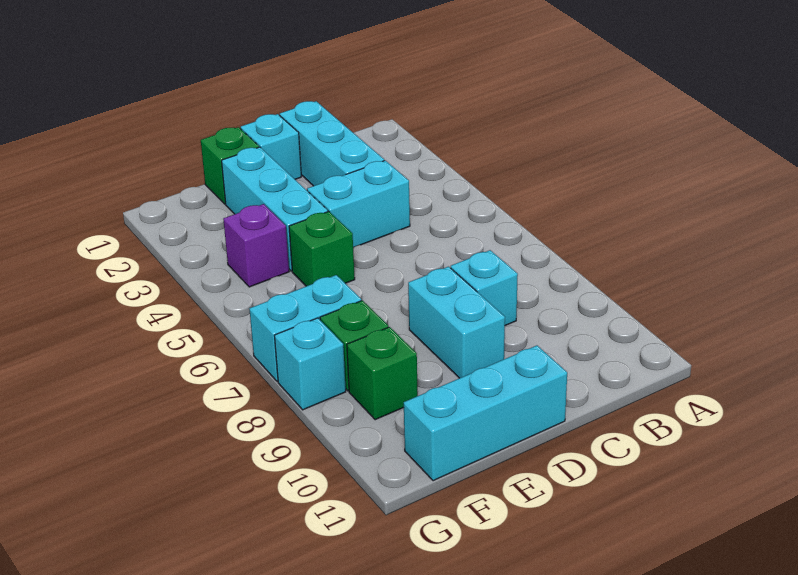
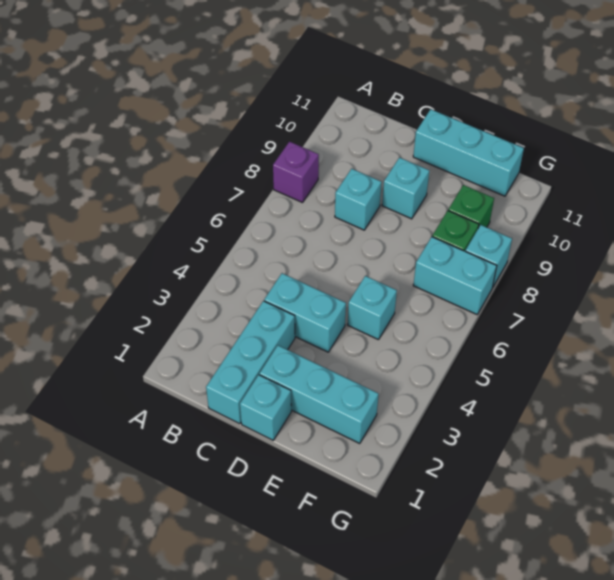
cyan 1x2 brick [408,267,505,378] -> cyan 1x1 brick [382,157,429,219]
green 1x1 brick [201,127,259,204] -> none
cyan 1x3 brick [222,147,328,271] -> cyan 1x3 brick turned to [259,345,379,444]
green 1x1 brick [289,211,355,286] -> cyan 1x1 brick [348,276,397,340]
purple 1x1 brick [223,204,289,287] -> purple 1x1 brick moved to [273,142,319,203]

